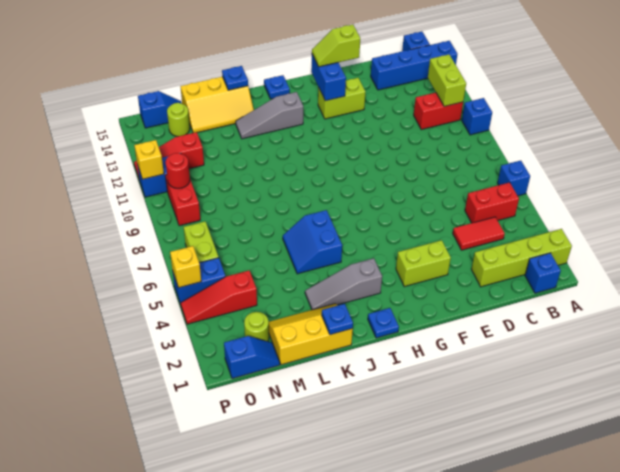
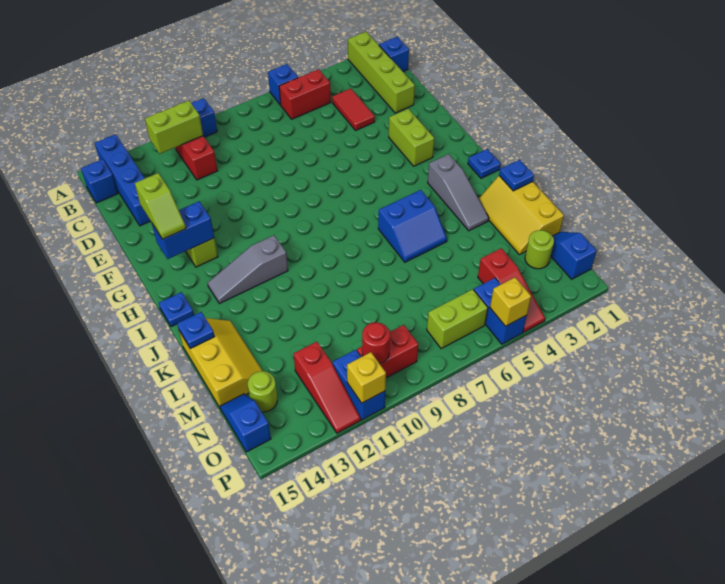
red 1x2 brick [465,182,519,223] -> red 1x2 brick turned to [279,69,331,119]
grey 1x3 slope [236,92,303,139] -> grey 1x3 slope turned to [208,235,288,304]

